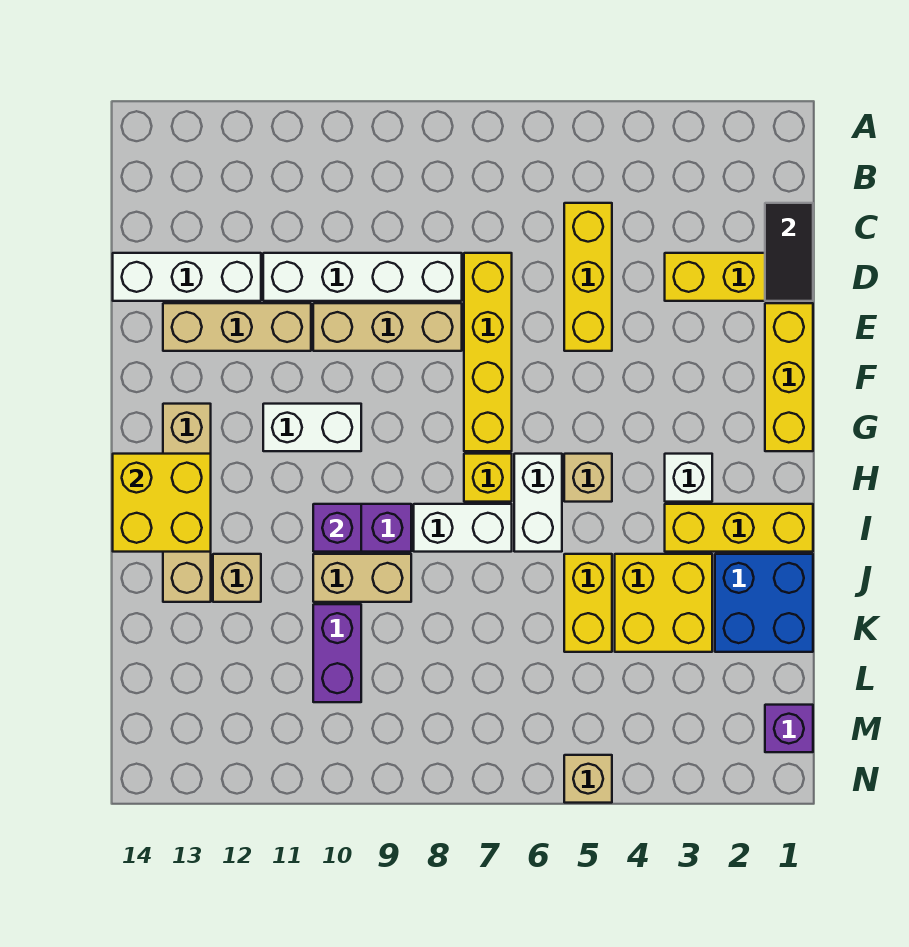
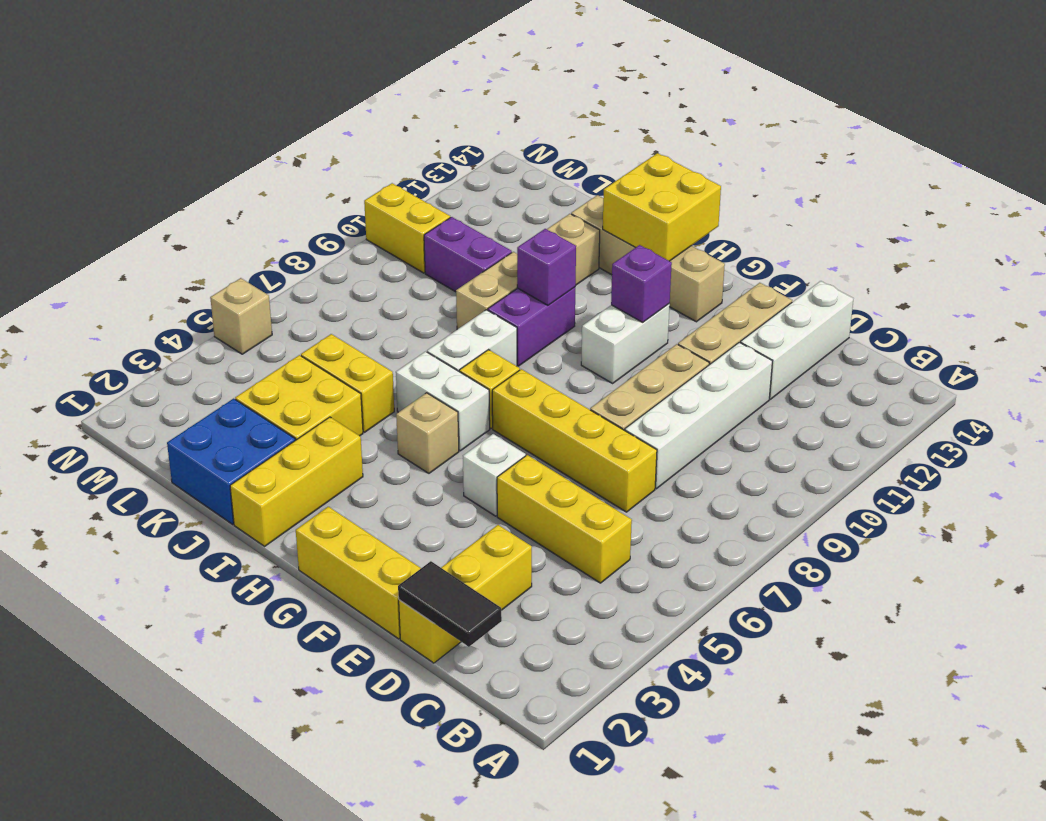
white 1x1 brick [665,454,712,502] -> white 1x1 brick moved to [463,434,526,516]
purple 1x1 brick [765,705,813,752] -> purple 1x1 brick moved to [611,245,672,322]
none -> yellow 1x2 brick [364,183,450,273]

